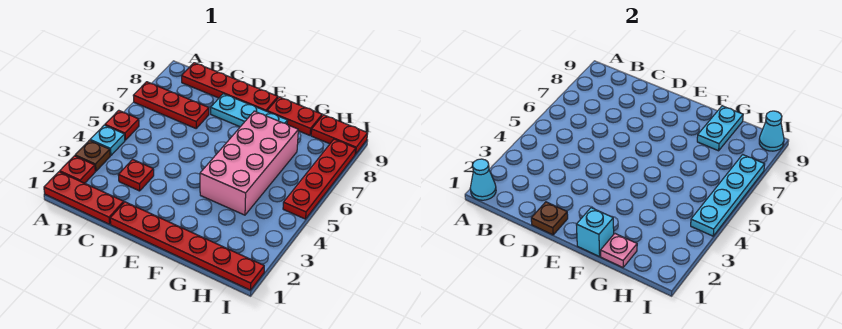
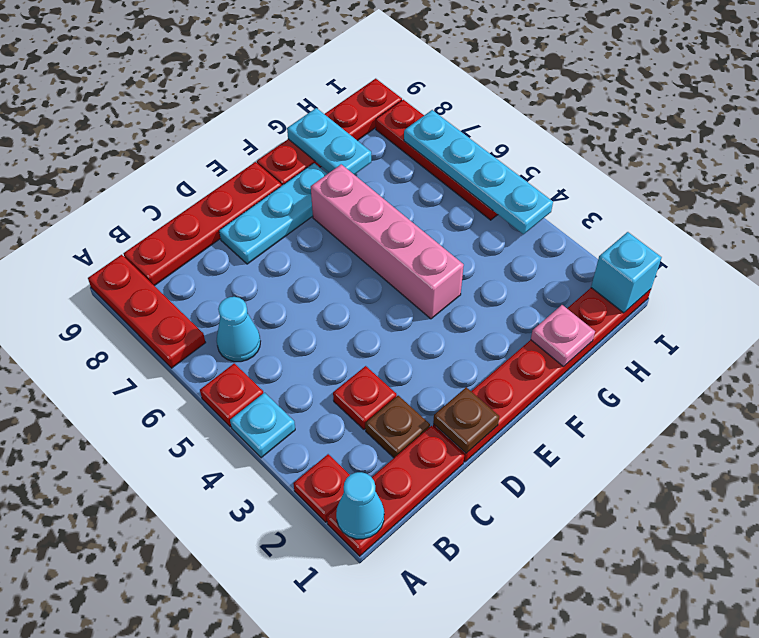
brown 1x1 plate [75,140,110,171] -> brown 1x1 plate moved to [365,396,430,458]
red 1x3 plate [133,82,209,128] -> red 1x3 plate turned to [88,255,206,368]
cyan 1x1 brick [576,208,614,257] -> cyan 1x1 brick moved to [591,232,662,313]
pink 2x4 brick [200,111,298,215] -> pink 1x4 brick [311,164,464,319]
cyan 1x1 cone [759,111,784,151] -> cyan 1x1 cone moved to [217,297,260,362]

